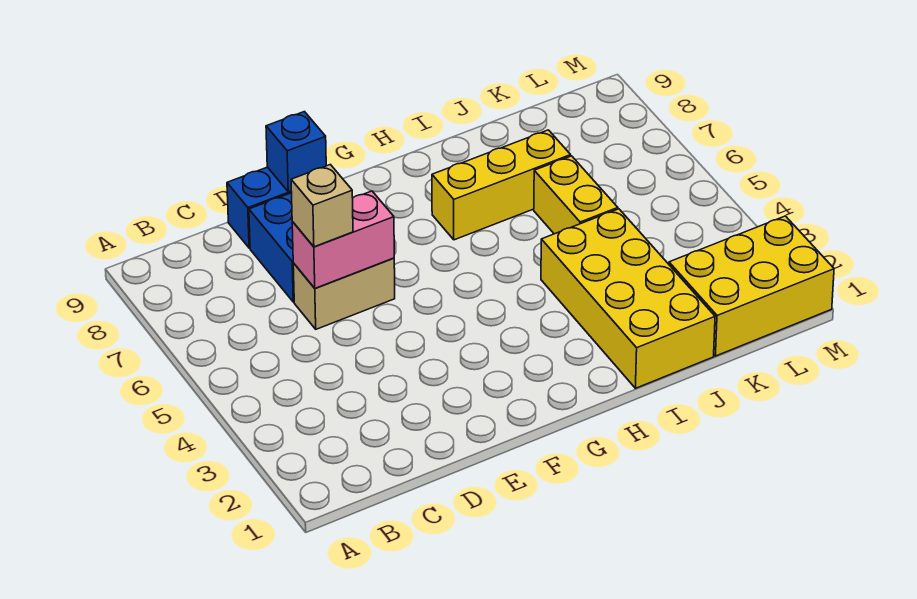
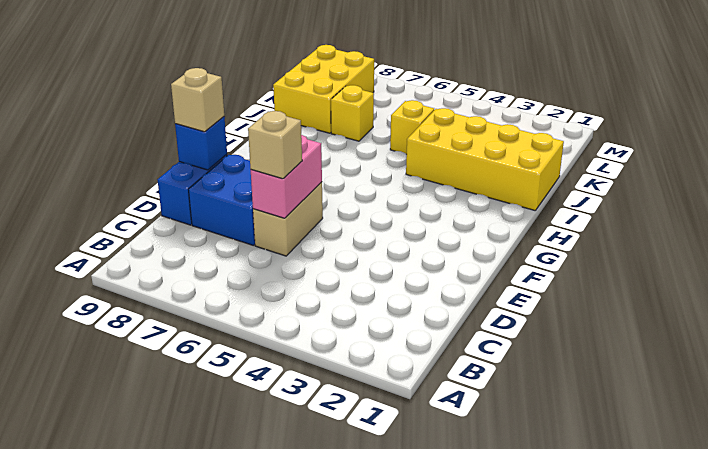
none -> tan 1x1 brick [171,68,224,132]
yellow 1x3 brick [432,130,571,240] -> yellow 1x1 brick [331,85,374,141]
yellow 1x2 brick [534,156,618,234] -> yellow 1x1 brick [390,100,434,154]
yellow 2x3 brick [669,216,834,356] -> yellow 2x3 brick moved to [273,45,374,133]

